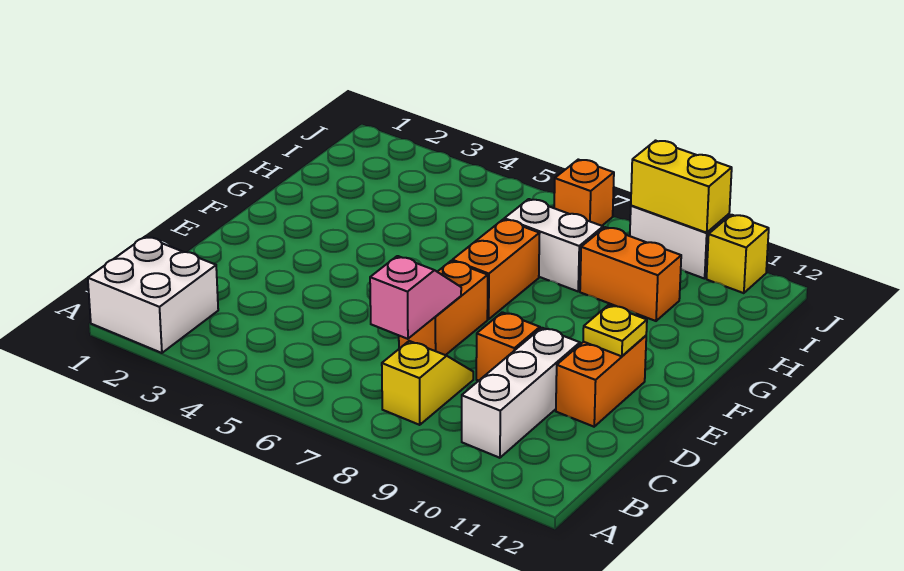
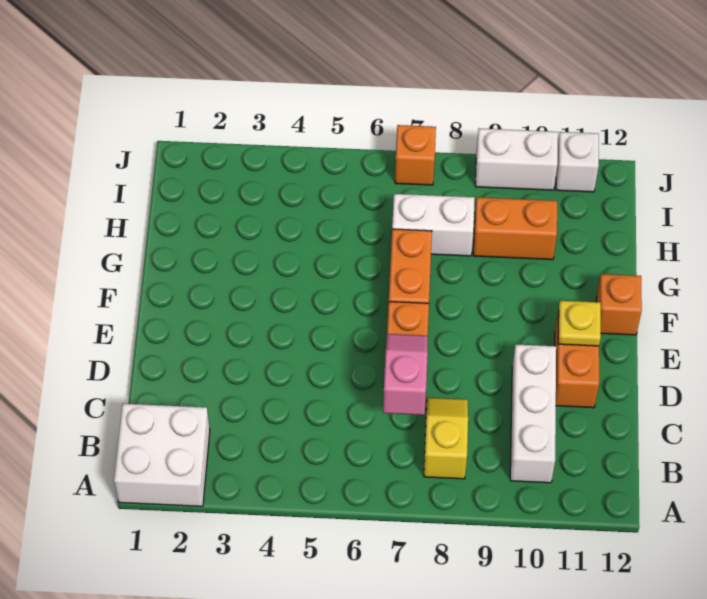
orange 1x1 brick [476,312,540,381] -> orange 1x1 brick moved to [596,274,642,335]
yellow 1x2 brick [631,141,732,233] -> none
yellow 1x1 brick [707,215,769,293] -> white 1x1 brick [556,132,599,192]

